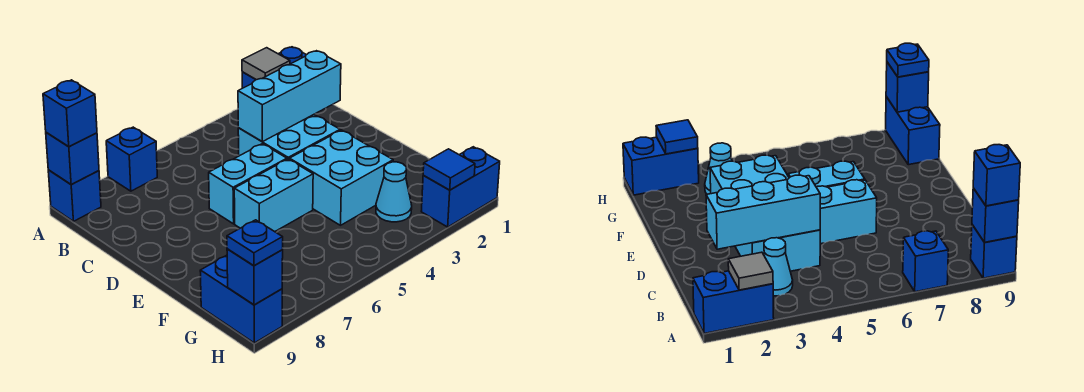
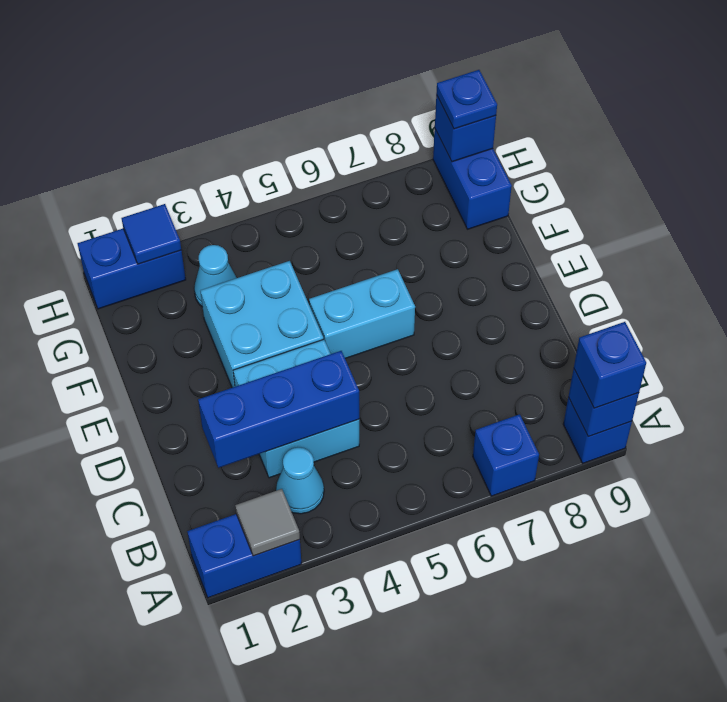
cyan 1x3 brick [238,51,341,142] -> blue 1x3 brick [198,351,359,468]
cyan 1x2 brick [209,144,287,224] -> none

